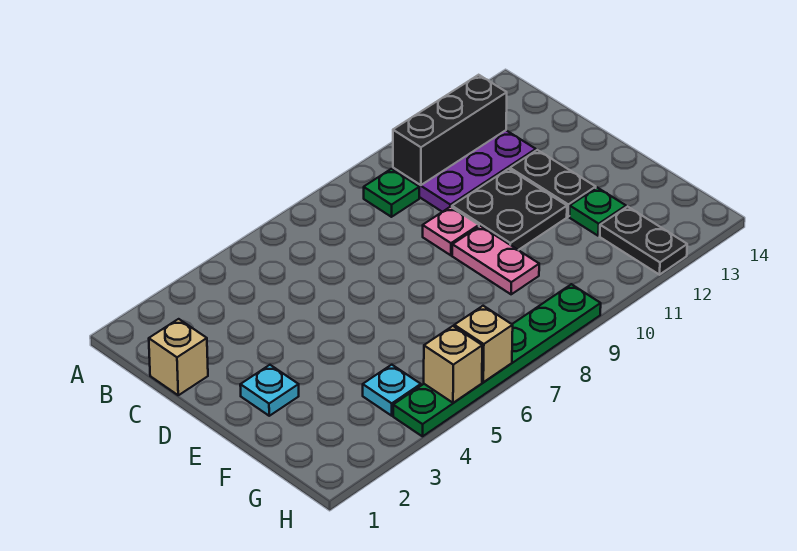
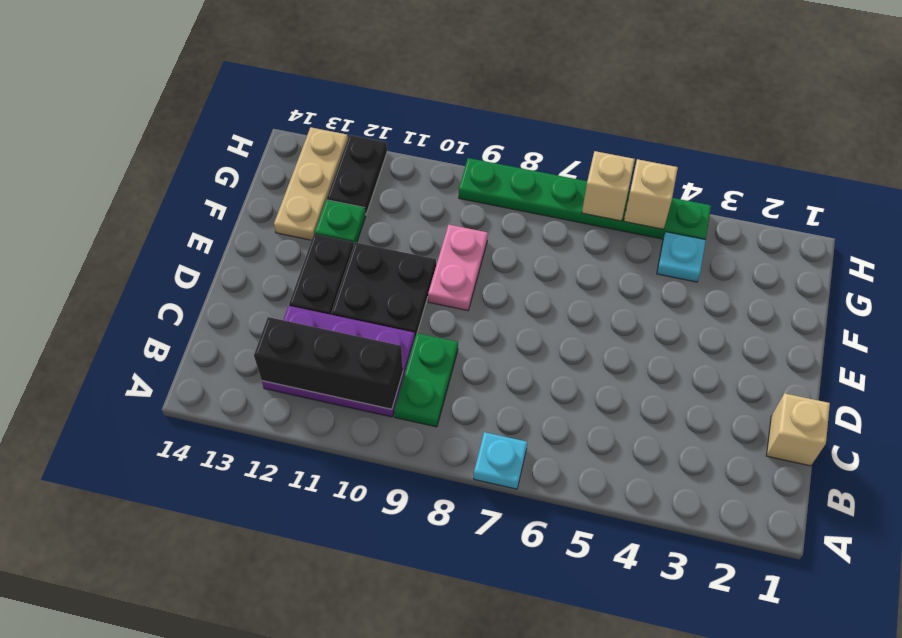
green 1x1 plate [364,169,419,217] -> green 1x2 plate [394,333,458,427]
pink 1x1 plate [423,207,479,255] -> none
cyan 1x1 plate [240,365,299,416] -> cyan 1x1 plate moved to [474,432,527,489]
none -> tan 1x3 plate [274,127,348,240]

